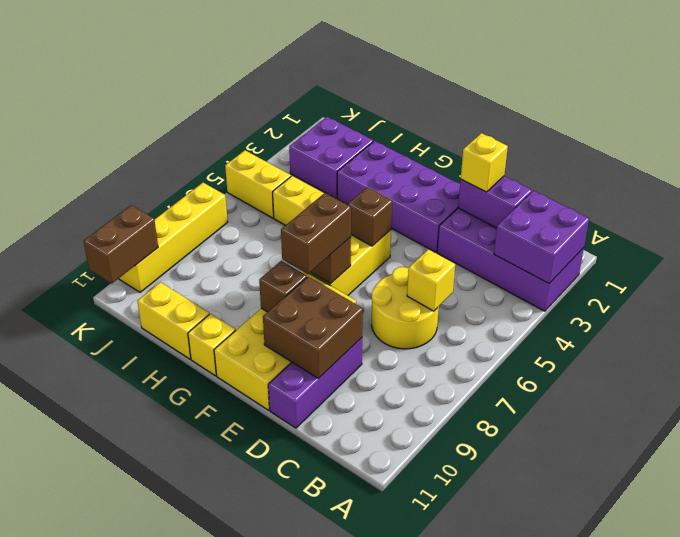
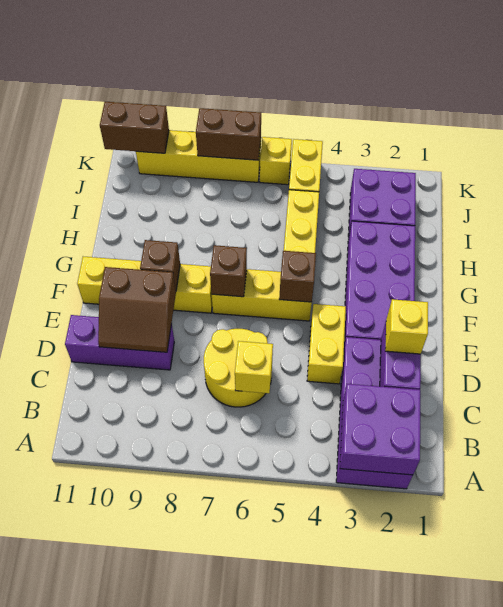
brown 2x2 brick [263,277,363,378] -> brown 2x2 slope [98,267,176,352]
yellow 2x4 brick [214,272,356,410] -> yellow 1x4 brick [77,257,212,313]
brown 1x2 brick [281,193,351,274] -> brown 1x2 brick moved to [196,108,261,160]
yellow 1x1 brick [188,314,236,376] -> yellow 1x1 brick moved to [260,137,292,185]
yellow 1x2 brick [137,282,209,359] -> yellow 1x2 brick moved to [307,304,346,384]

